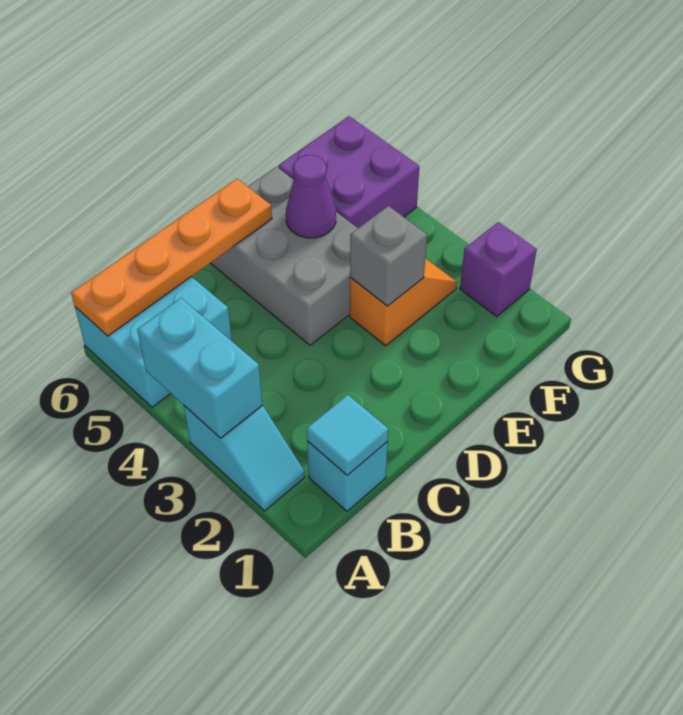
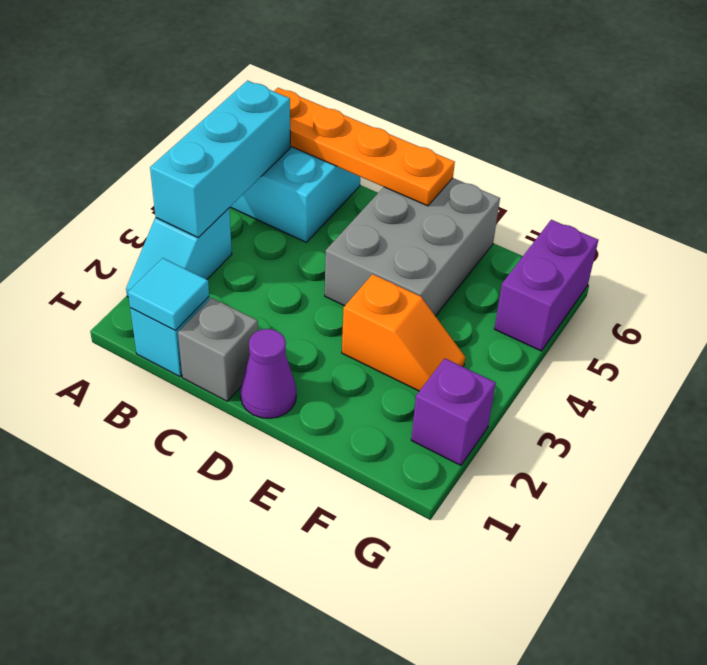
cyan 1x2 brick [137,298,262,438] -> cyan 1x3 brick [150,81,290,238]
grey 1x1 brick [350,206,427,306] -> grey 1x1 brick moved to [178,298,258,401]
purple 1x1 cone [286,155,336,238] -> purple 1x1 cone moved to [240,329,296,418]
purple 2x2 brick [278,116,419,228] -> purple 1x2 brick [494,220,598,351]

